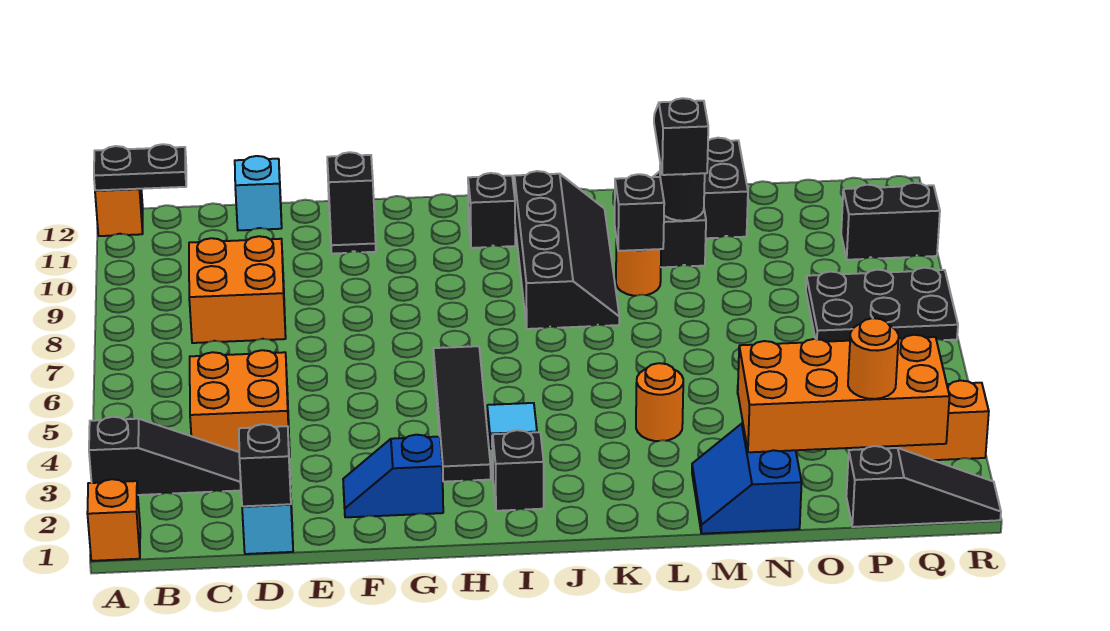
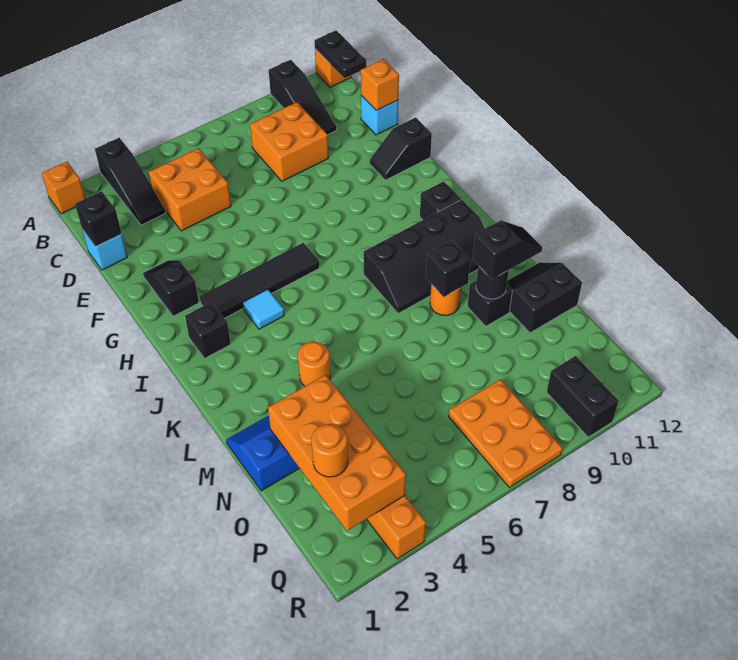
none -> orange 1x1 brick [361,59,399,110]
blue 1x2 slope [343,435,443,517] -> black 1x2 slope [143,260,199,316]
black 1x3 slope [846,446,1001,527] -> black 1x3 slope moved to [269,60,336,134]
black 2x3 plate [806,268,958,342] -> orange 2x3 plate [449,379,563,487]

